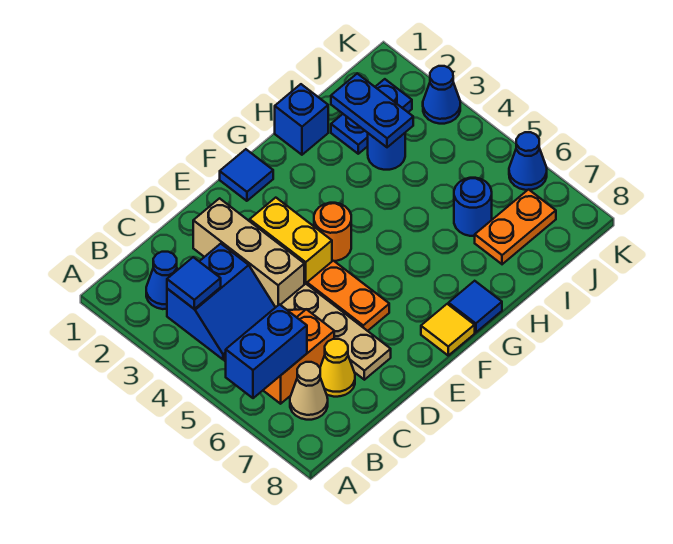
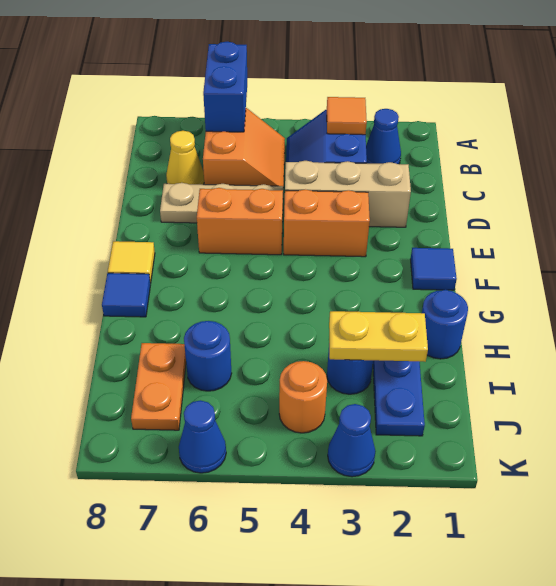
blue 1x1 tile [167,257,221,309] -> orange 1x1 tile [327,97,367,135]
tan 1x1 cone [290,362,328,420] -> none
yellow 1x2 brick [250,198,332,285] -> orange 1x2 brick [284,190,370,257]
orange 1x2 plate [307,261,389,331] -> orange 1x2 brick [197,188,283,255]
orange 1x1 round brick [314,203,351,261] -> orange 1x1 round brick moved to [279,361,327,433]
blue 1x1 brick [275,84,328,155] -> blue 1x1 round brick [422,290,468,359]
blue 1x2 plate [331,74,413,147] -> yellow 1x2 plate [329,311,428,362]

